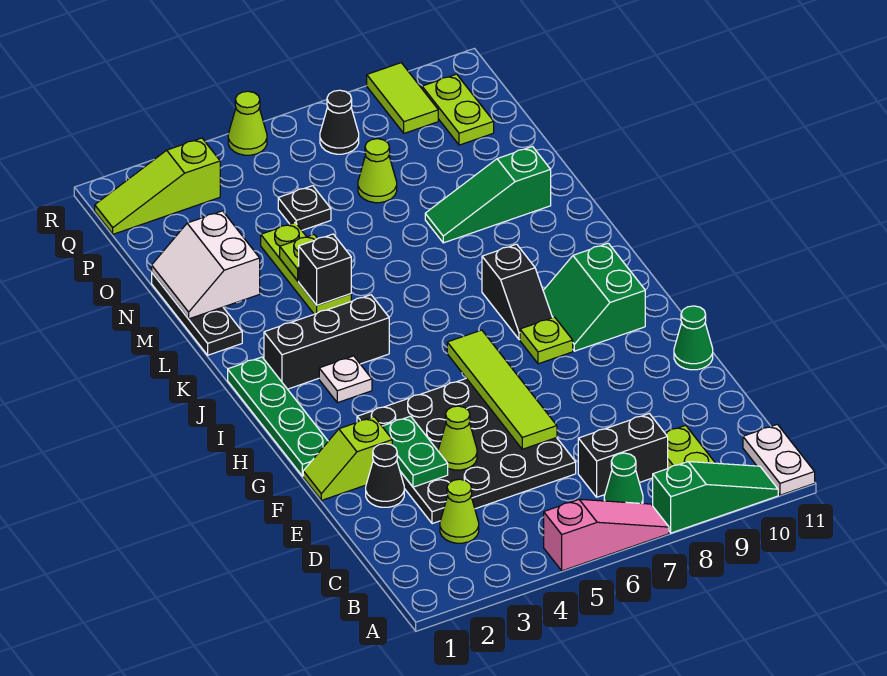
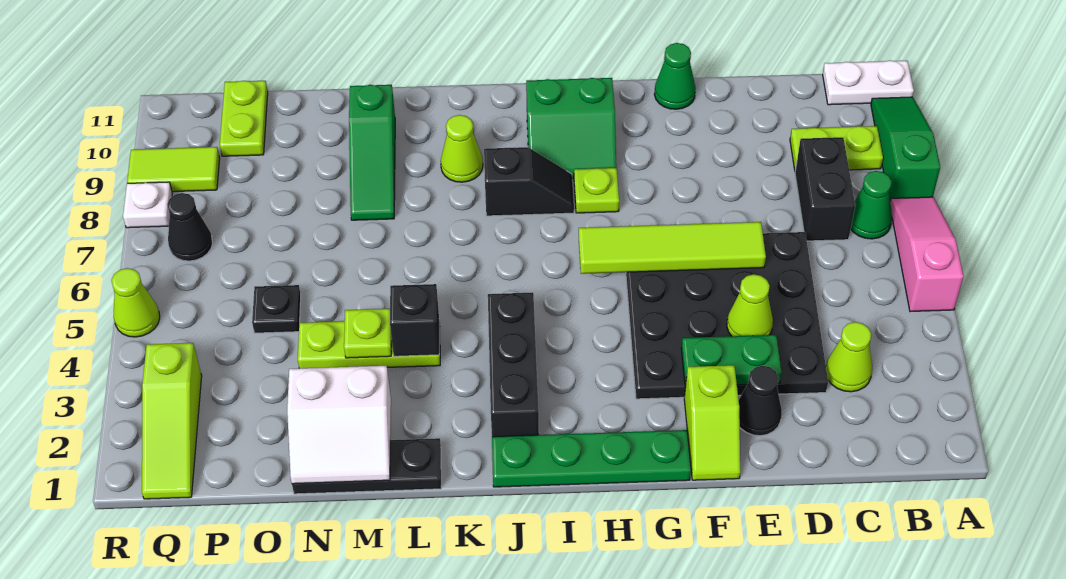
white 1x1 plate [319,356,372,403] -> white 1x1 plate moved to [123,182,172,228]
lime 1x1 cone [358,139,397,203] -> lime 1x1 cone moved to [441,115,483,182]
lime 1x2 plate [422,74,494,145] -> lime 1x2 plate turned to [220,81,268,156]

